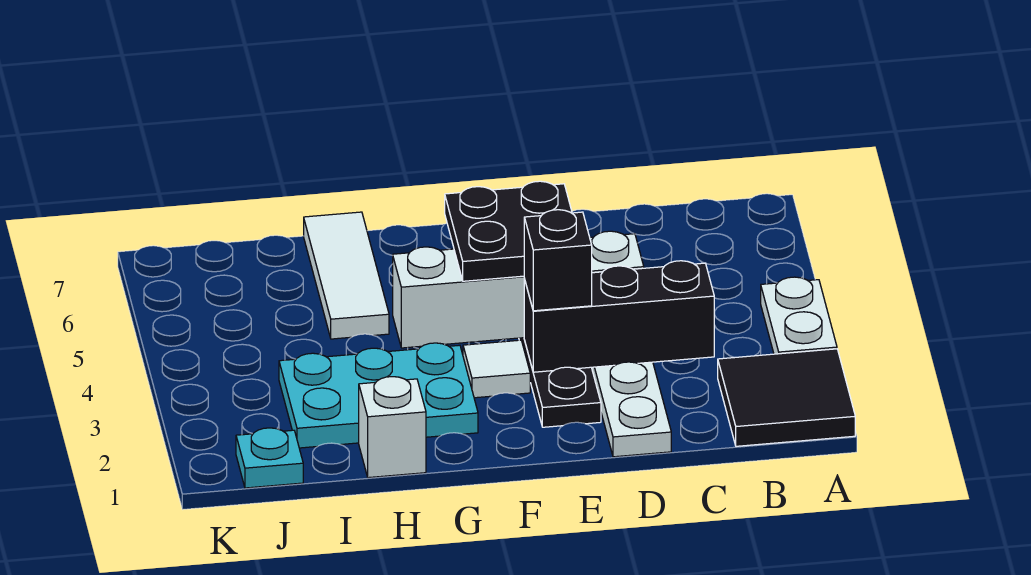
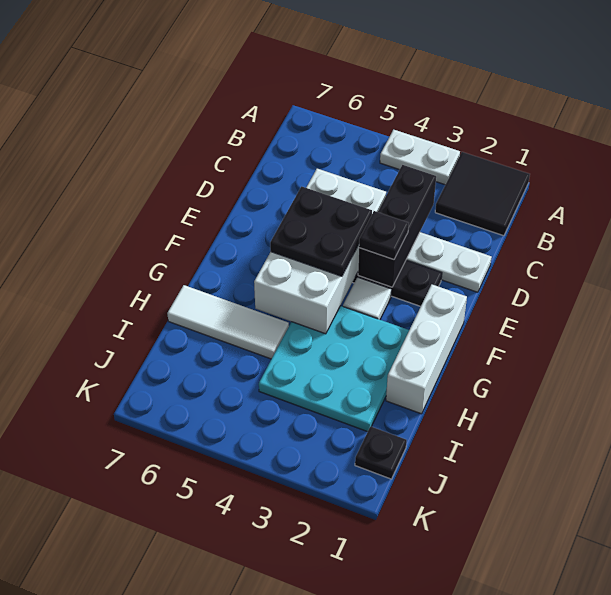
white 1x4 brick [393,231,644,348] -> white 2x4 brick [254,169,386,334]
black 1x1 brick [524,210,592,311] -> black 1x1 plate [359,211,409,260]
cyan 2x3 plate [279,343,478,448] -> cyan 3x3 plate [259,306,409,432]
white 1x1 brick [359,377,426,478] -> white 1x3 brick [386,285,467,414]
cyan 1x1 plate [236,428,303,488] -> black 1x1 plate [355,426,407,479]

